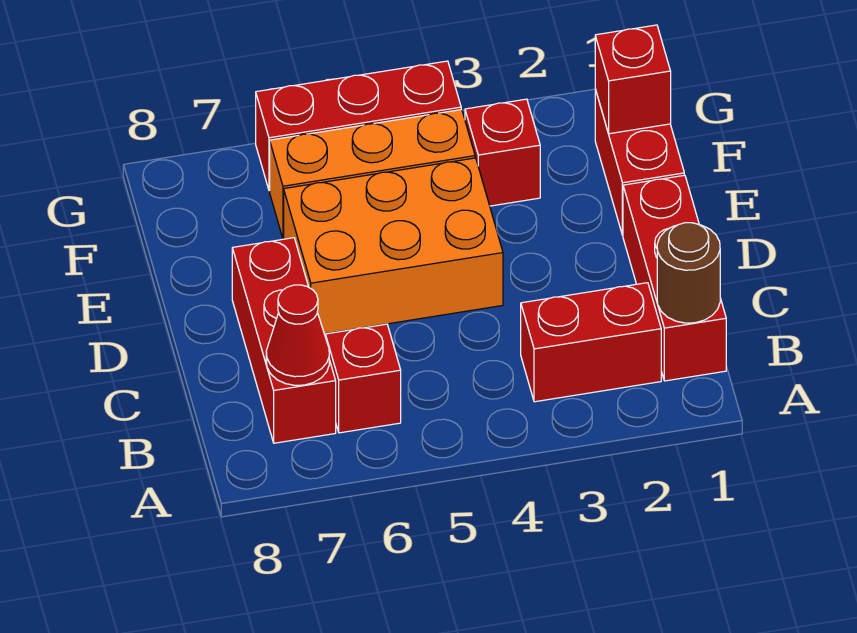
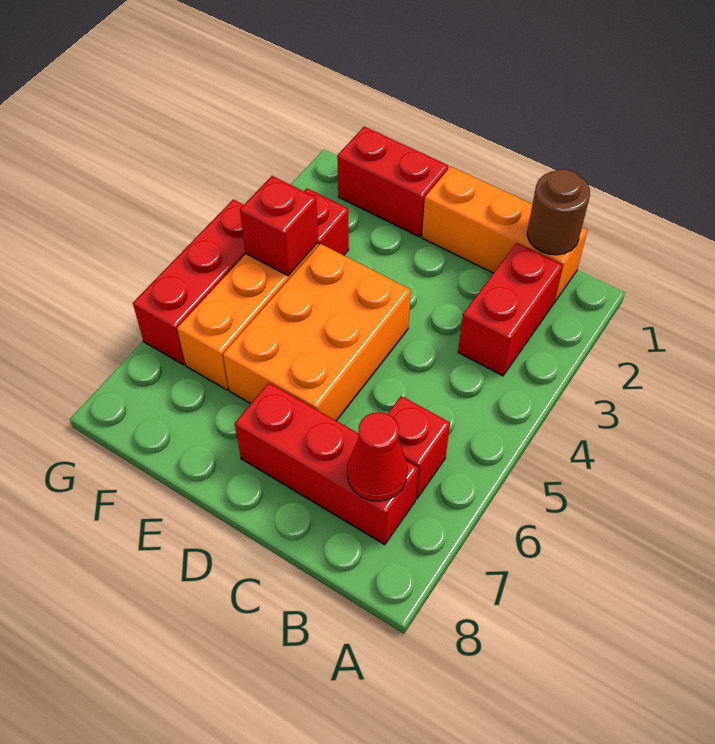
red 1x3 brick [623,175,726,381] -> orange 1x3 brick [422,167,587,303]
red 1x1 brick [595,25,671,134] -> red 1x1 brick moved to [240,176,318,276]

